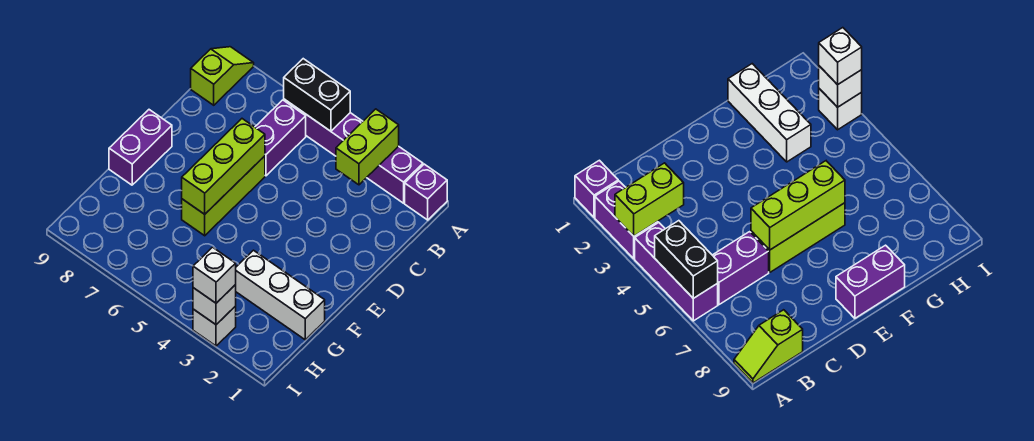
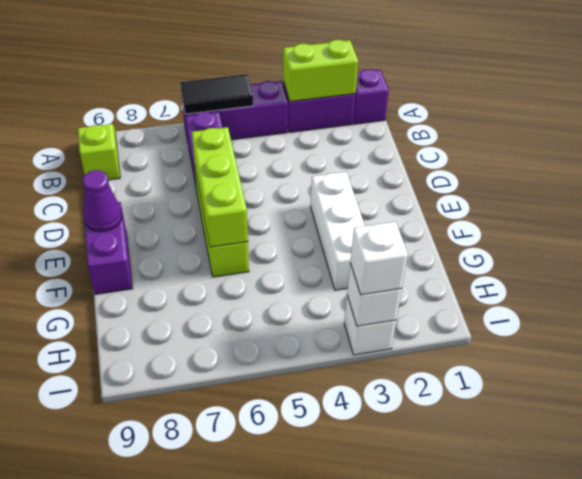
lime 1x2 brick [336,109,399,185] -> lime 1x2 brick turned to [283,40,358,102]
black 1x2 brick [284,59,350,131] -> black 1x2 tile [180,74,253,114]
none -> purple 1x1 cone [83,170,122,232]
white 1x3 brick [235,250,325,340] -> white 1x3 brick turned to [311,172,365,290]

